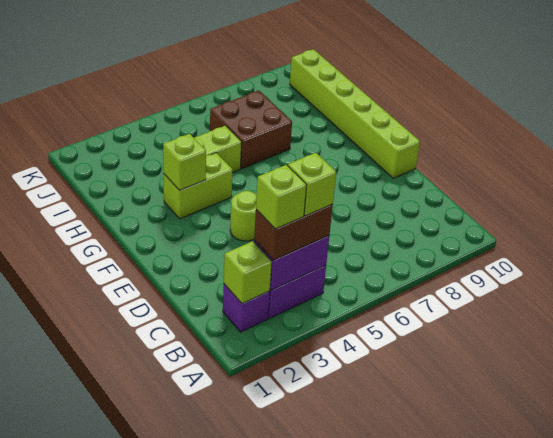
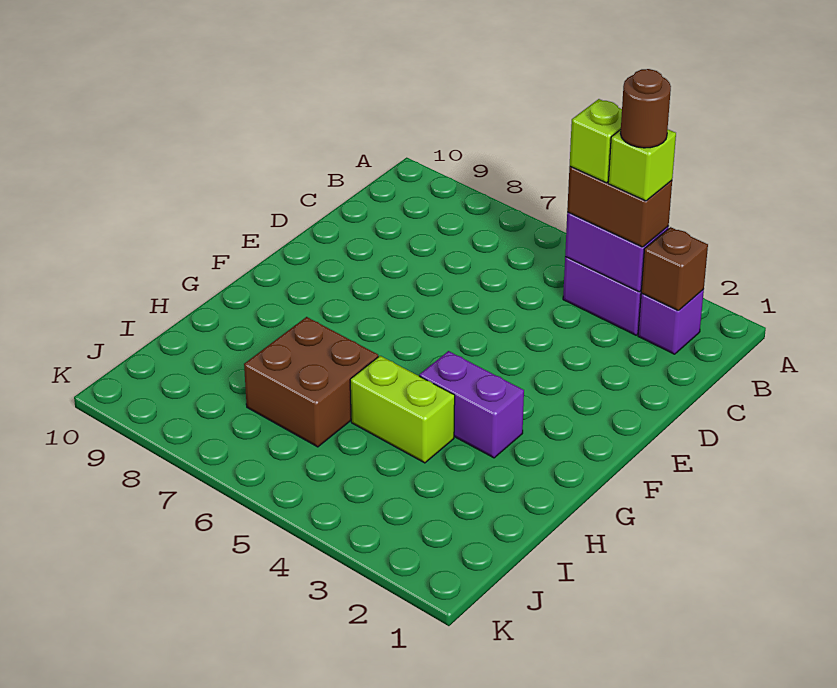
lime 1x1 brick [224,241,272,304] -> brown 1x1 brick [641,227,708,311]
none -> brown 1x1 round brick [620,69,671,148]
lime 1x1 round brick [230,191,257,241] -> none
lime 1x6 brick [290,49,420,178] -> none
lime 1x2 brick [164,153,233,219] -> purple 1x2 brick [419,351,524,458]
lime 1x1 brick [163,134,206,190] -> none

